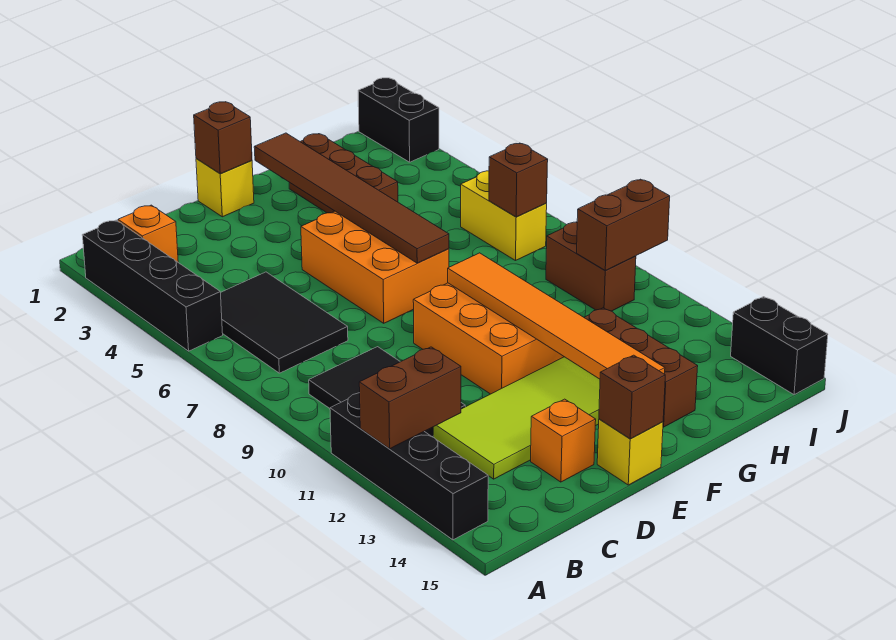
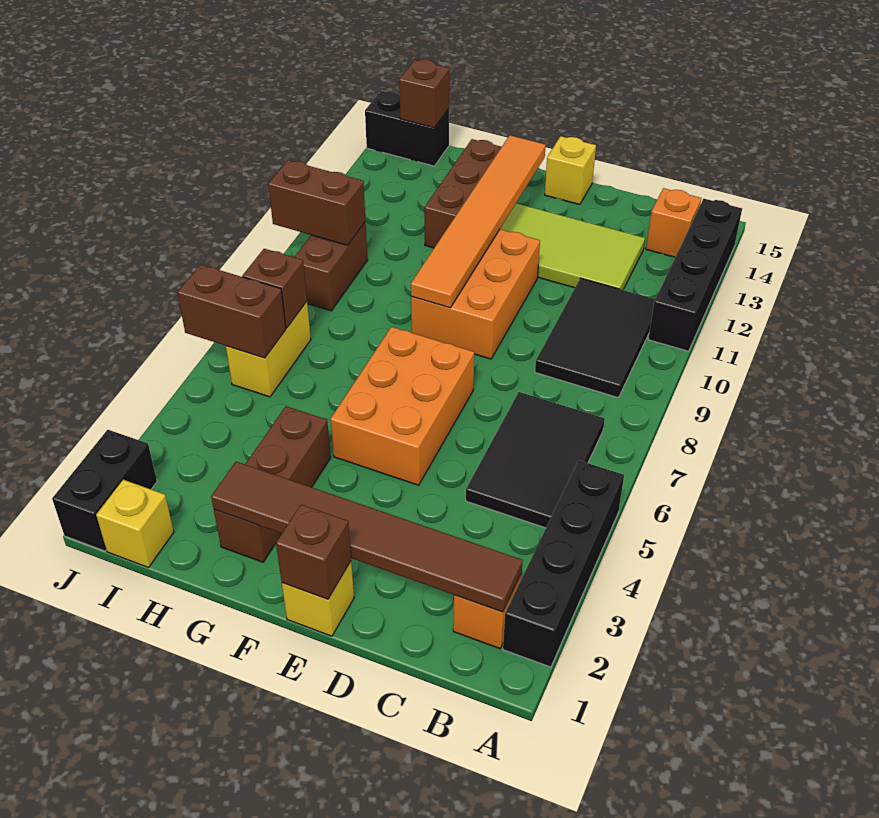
brown 1x2 brick [359,347,461,449] -> brown 1x2 brick moved to [177,264,286,358]
orange 1x1 brick [531,399,596,482] -> orange 1x1 brick moved to [646,188,701,257]
brown 1x1 brick [599,355,665,439] -> brown 1x1 brick moved to [399,60,449,128]
brown 1x6 tile [254,133,449,263] -> brown 1x6 tile turned to [211,462,523,612]
none -> yellow 1x1 brick [96,480,174,567]
black 1x2 brick [731,297,828,395] -> black 1x2 brick turned to [365,91,449,166]

